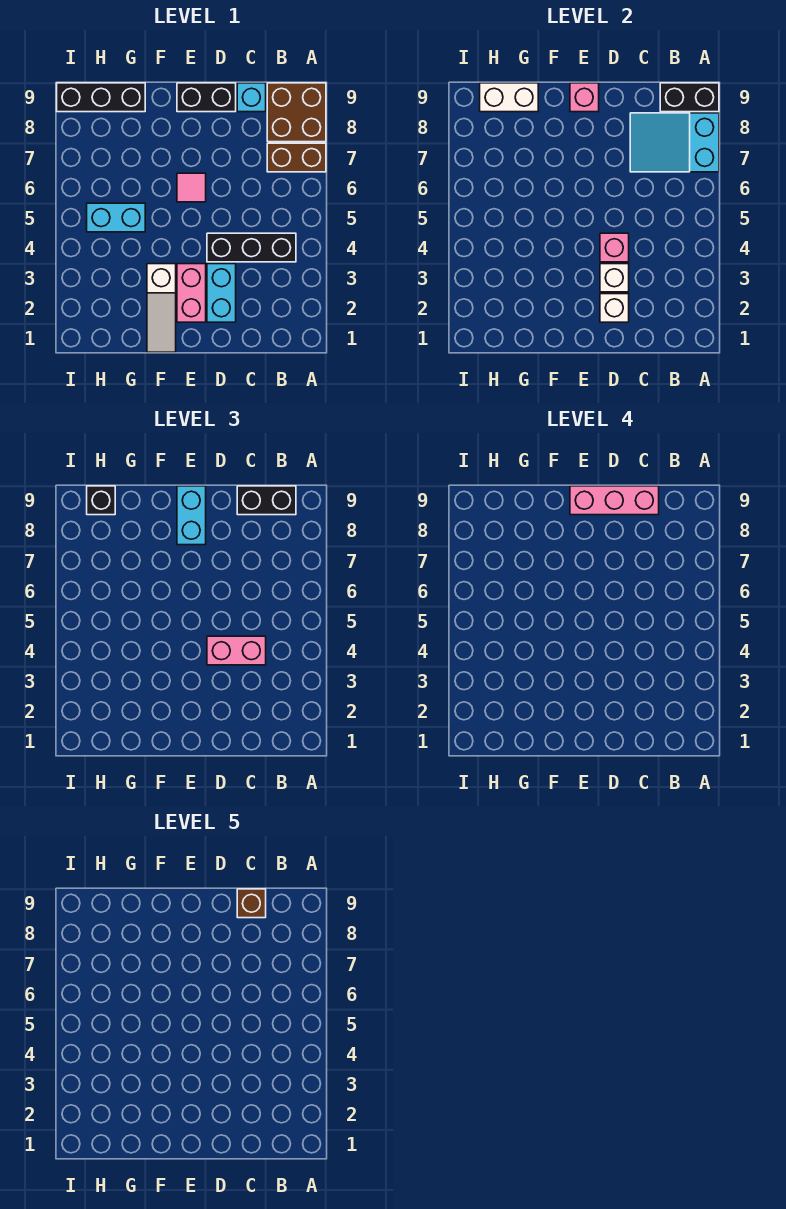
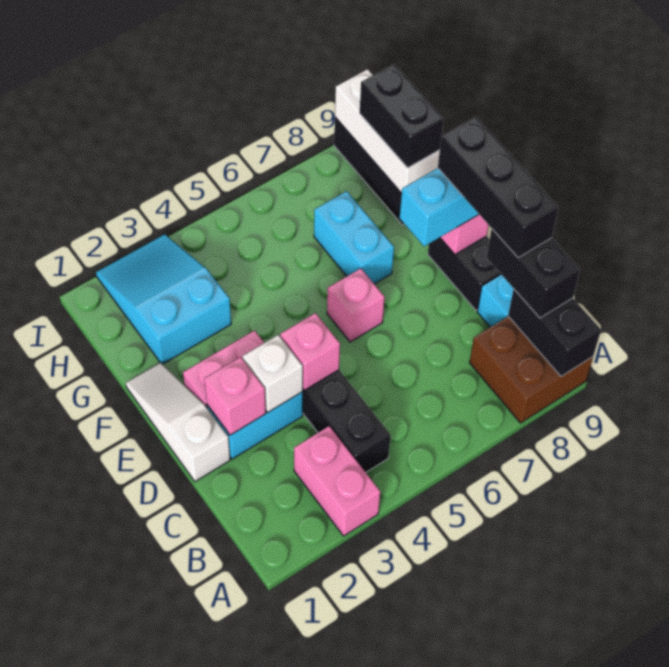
brown 1x2 brick [267,143,326,172] -> none
cyan 2x3 slope [630,113,719,172] -> cyan 2x3 slope moved to [96,234,231,364]
pink 1x2 brick [207,636,266,665] -> pink 1x2 brick moved to [294,426,380,536]
pink 1x3 brick [570,486,659,515] -> black 1x3 brick [438,117,559,258]
brown 1x1 brick [237,889,266,918] -> none
white 1x1 brick [600,294,629,322] -> pink 1x1 brick [204,357,266,435]
pink 1x1 tile [177,173,206,202] -> pink 1x1 brick [327,268,385,342]
white 1x3 slope [147,264,176,352] -> white 1x3 slope turned to [126,363,230,481]
cyan 1x2 brick [87,203,145,232] -> cyan 1x2 brick moved to [314,191,394,284]
white 1x2 brick [480,83,538,112] -> white 1x3 brick [335,69,440,193]
black 1x1 brick [87,486,115,515] -> black 1x2 brick [360,64,444,168]

